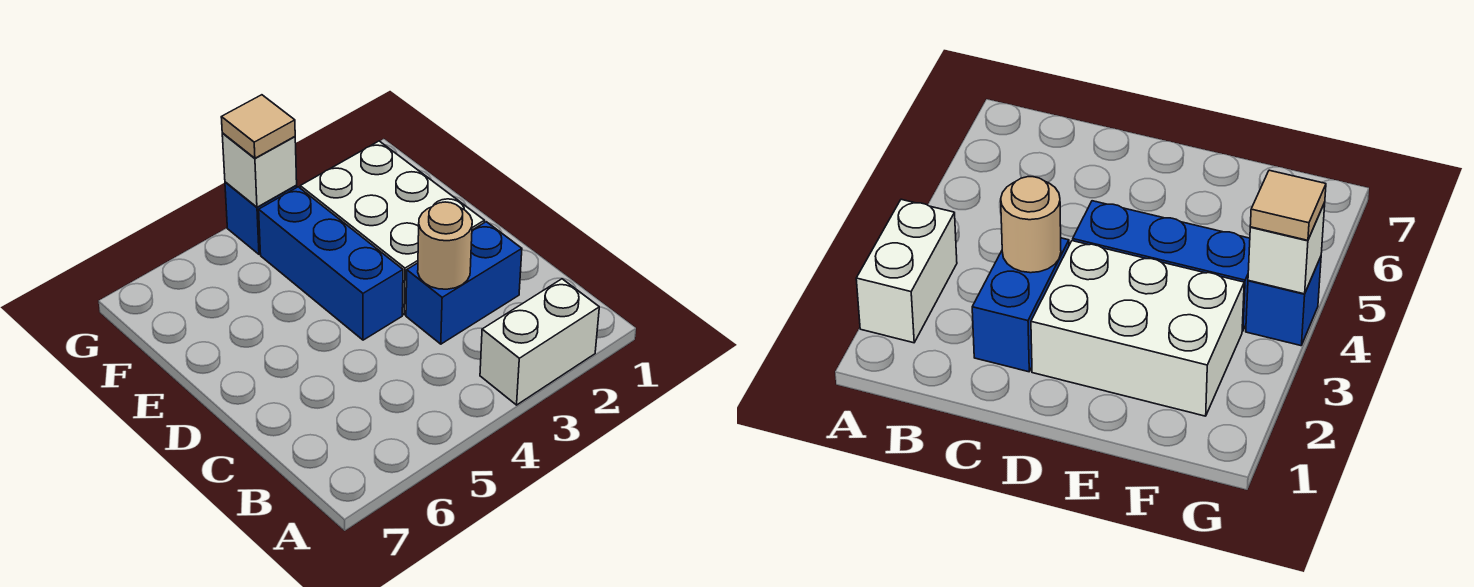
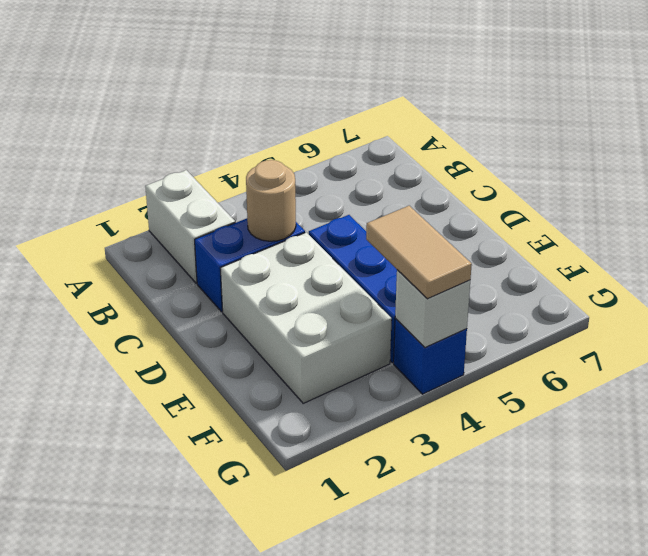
white 1x2 brick [480,279,599,405] -> white 1x2 brick turned to [145,170,235,283]
tan 1x1 tile [221,95,295,158] -> tan 1x2 tile [366,206,472,299]

